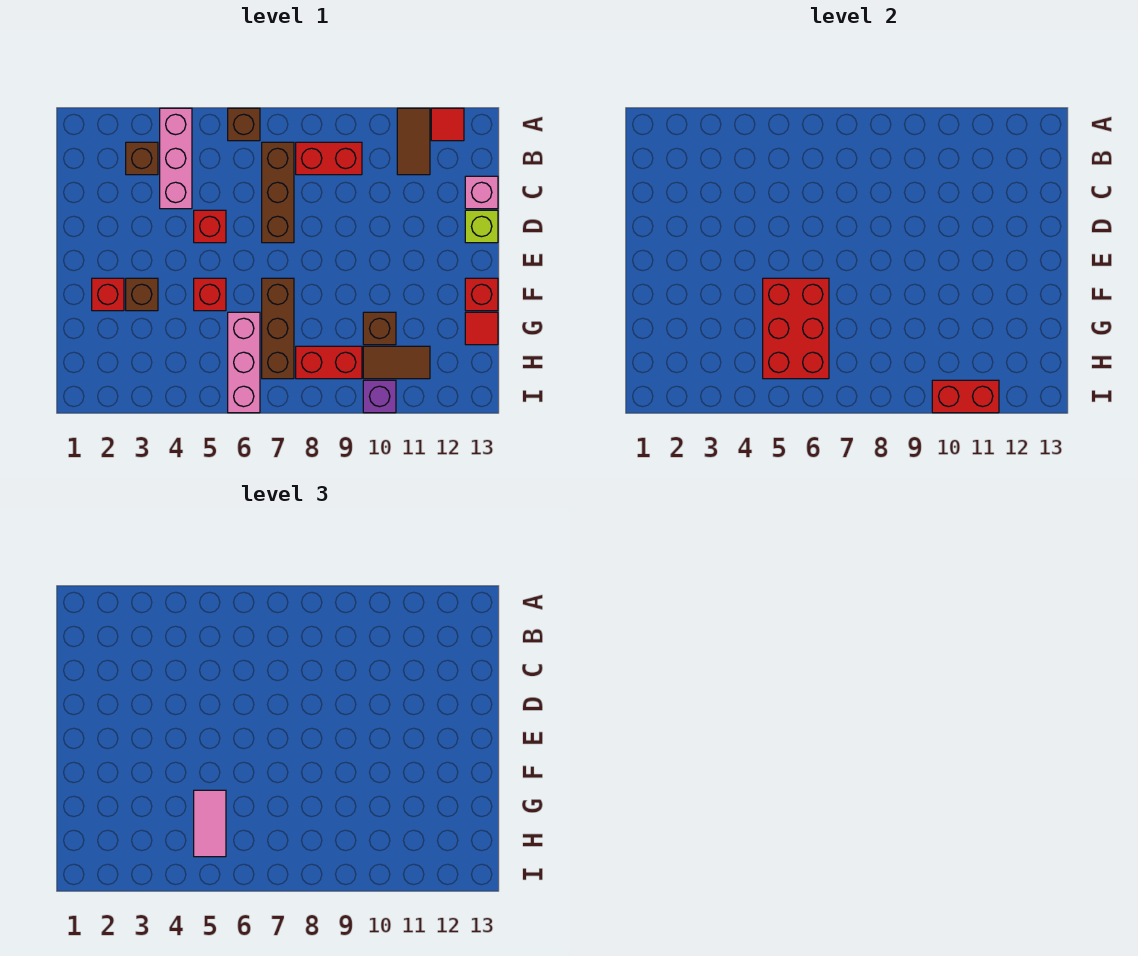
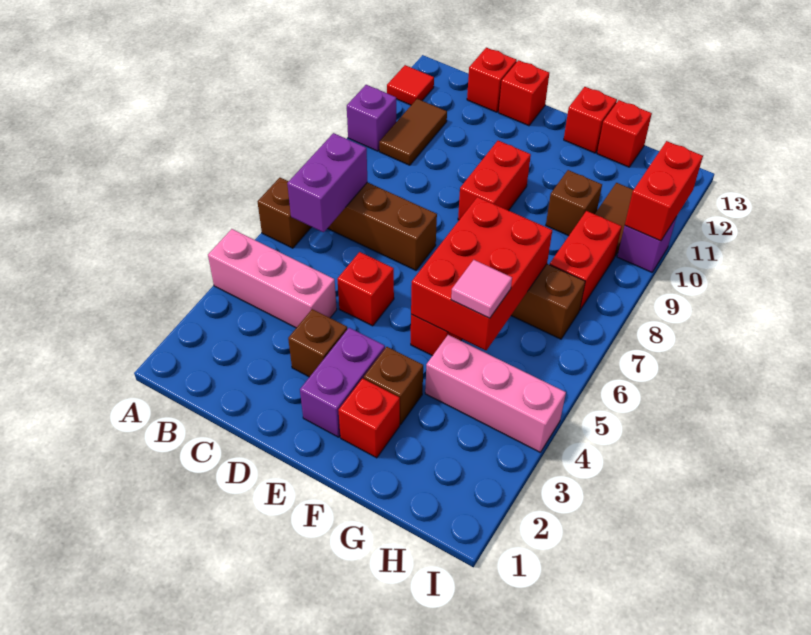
none -> purple 1x1 brick [347,85,396,151]
brown 1x2 tile [397,108,430,175] -> brown 1x2 tile turned to [379,99,447,165]
brown 1x1 brick [126,142,158,175] -> brown 1x1 brick moved to [288,309,347,377]
none -> purple 1x2 brick [287,133,367,232]
red 1x2 brick [296,142,362,175] -> red 1x2 brick moved to [458,141,531,220]
pink 1x1 brick [465,176,498,209] -> red 1x1 brick [467,48,517,112]
lime 1x1 brick [465,210,498,243] -> red 1x1 brick [499,60,549,126]
none -> purple 1x2 brick [300,328,385,437]
red 2x3 brick [763,278,829,379] -> red 2x3 brick turned to [411,197,552,350]
pink 1x2 tile [194,790,226,857] -> pink 1x1 tile [451,260,512,318]
pink 1x3 brick [228,312,260,413] -> pink 1x3 brick moved to [425,335,566,452]
red 1x1 tile [465,312,498,345] -> red 1x1 brick [597,100,652,167]

